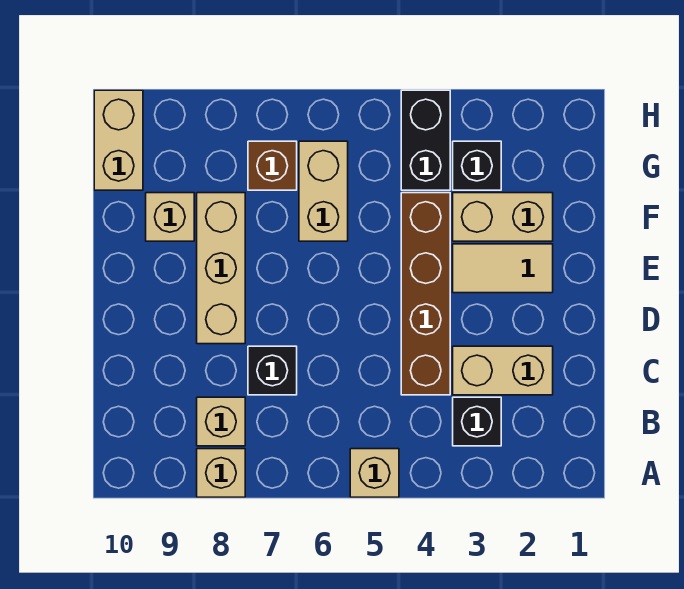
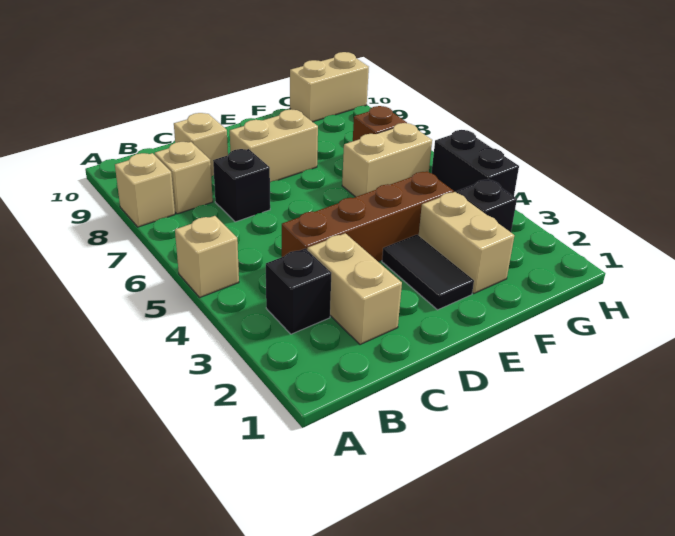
tan 1x3 brick [197,193,245,344] -> tan 1x2 brick [230,109,318,182]
tan 1x2 tile [453,244,553,293] -> black 1x2 tile [382,235,474,310]
tan 1x1 brick [146,193,194,241] -> tan 1x1 brick moved to [174,113,228,176]
black 1x2 brick [401,90,450,190] -> black 1x2 brick turned to [432,130,519,196]

